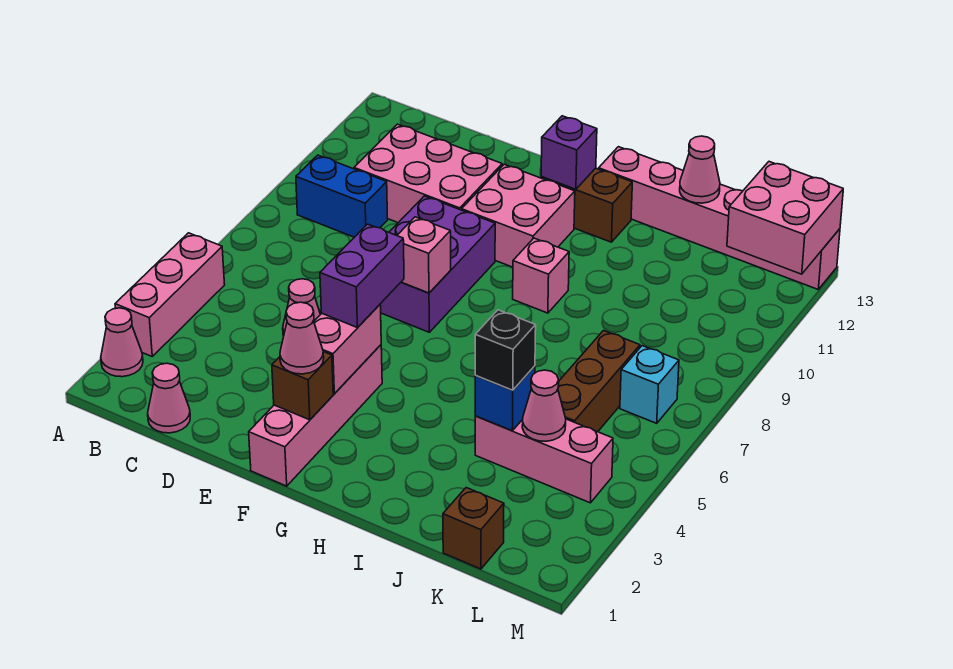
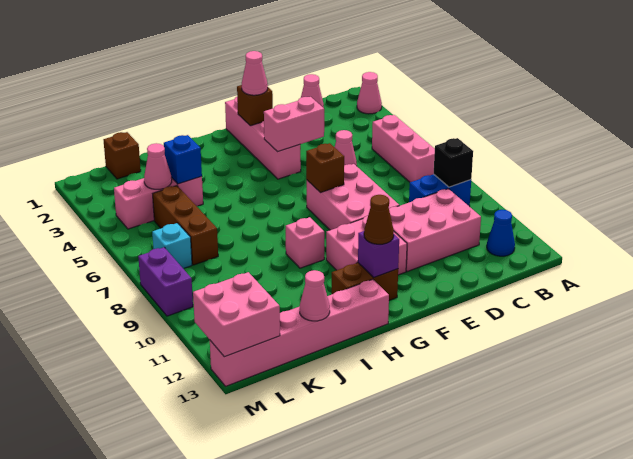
pink 1x3 brick [115,233,225,356] -> pink 1x3 brick moved to [372,115,435,182]
none -> blue 1x1 cone [487,210,515,256]
purple 2x3 brick [380,196,495,332] -> pink 2x3 brick [307,164,399,230]
pink 1x2 brick [314,305,381,393] -> pink 1x2 brick turned to [264,97,324,152]
purple 1x2 brick [320,224,404,328] -> purple 1x2 brick moved to [138,247,193,316]
pink 1x1 brick [397,217,451,293] -> brown 1x1 brick [306,143,344,193]
none -> brown 1x1 cone [364,195,394,244]
black 1x1 brick [475,310,536,390] -> black 1x1 brick moved to [434,138,473,187]

